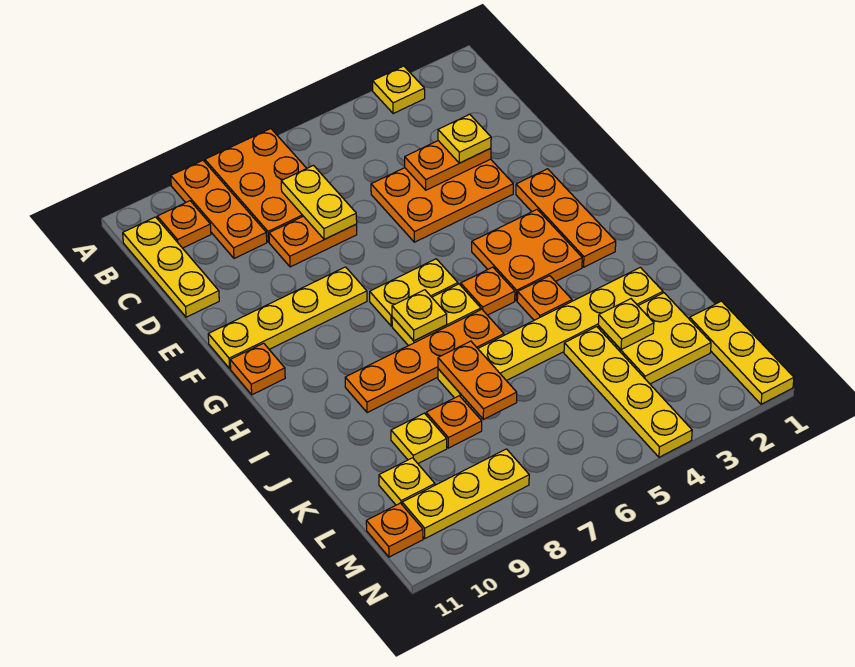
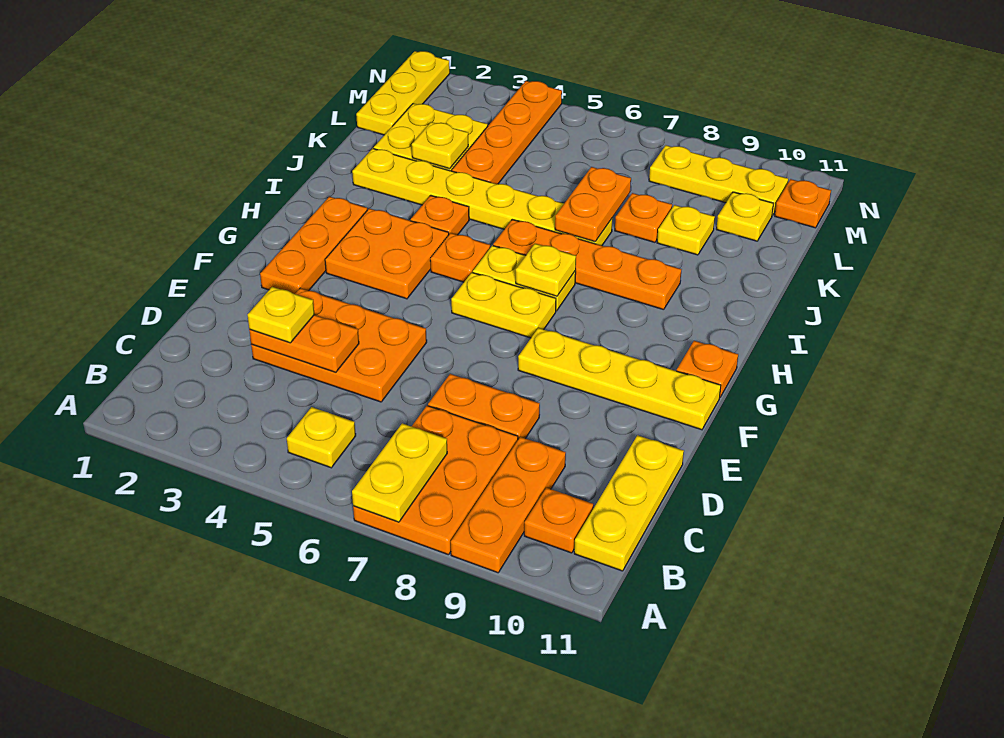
yellow 1x1 plate [372,66,425,113] -> yellow 1x1 plate moved to [287,407,356,468]
yellow 1x2 plate [281,165,357,240] -> yellow 1x2 plate moved to [352,423,447,522]
yellow 1x4 plate [564,327,692,457] -> orange 1x4 plate [452,81,562,184]

